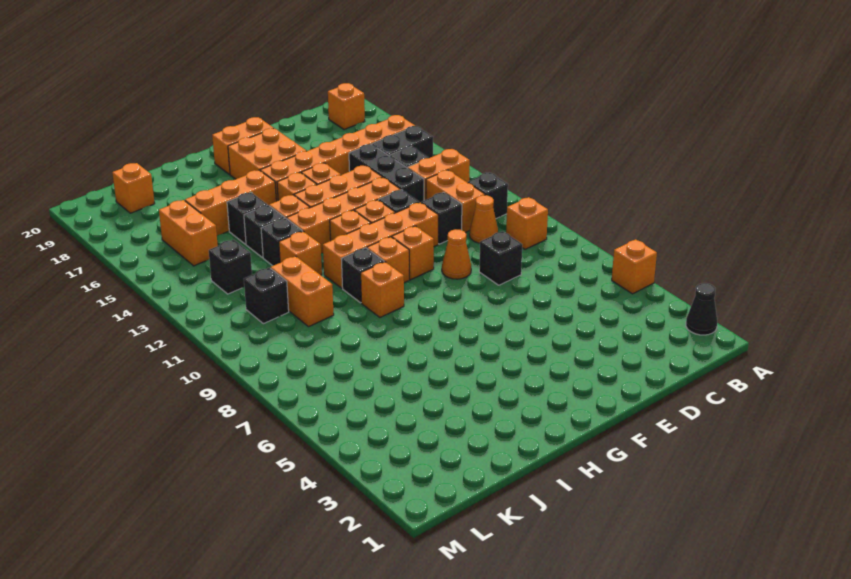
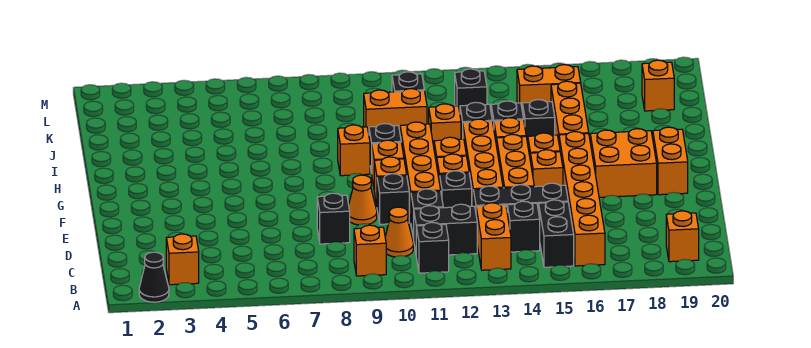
orange 1x1 brick [612,239,657,294] -> orange 1x1 brick moved to [166,234,199,285]
orange 1x2 brick [426,170,485,233] -> black 1x2 brick [414,204,477,255]
none -> black 1x1 brick [377,174,409,224]

